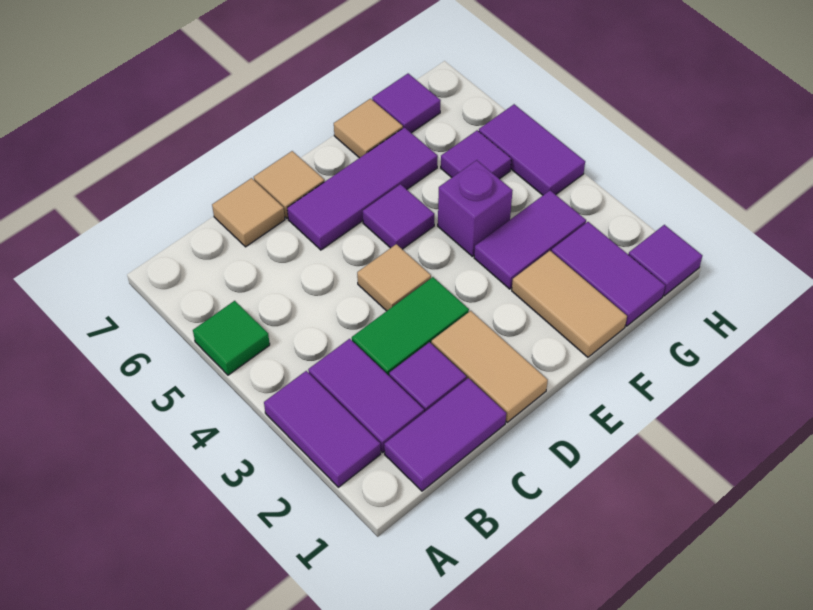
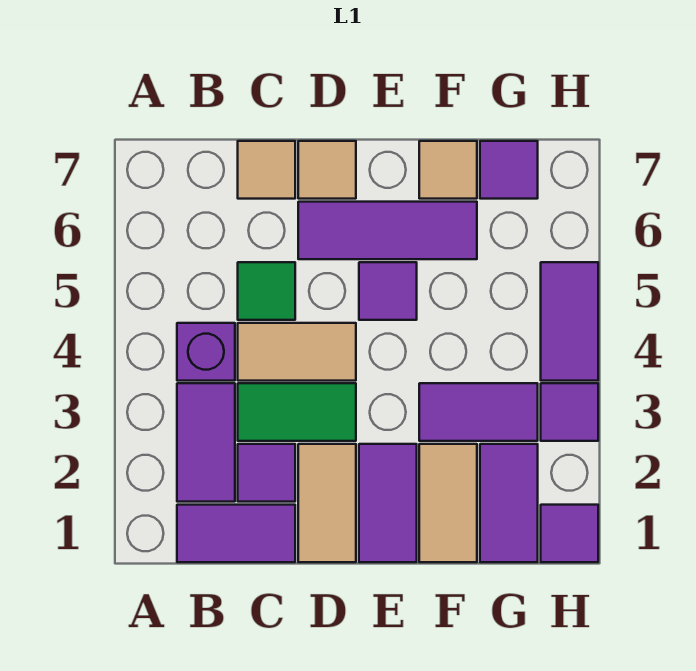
purple 1x2 tile [264,371,381,487] -> purple 1x2 tile moved to [359,444,417,562]
green 1x1 tile [193,301,270,375] -> green 1x1 tile moved to [238,262,295,320]
tan 1x1 tile [357,244,431,311] -> tan 1x2 tile [238,323,356,381]
purple 1x1 brick [438,160,513,256] -> purple 1x1 brick moved to [177,323,235,381]
purple 1x1 tile [441,130,511,179] -> purple 1x1 tile moved to [541,383,598,441]

